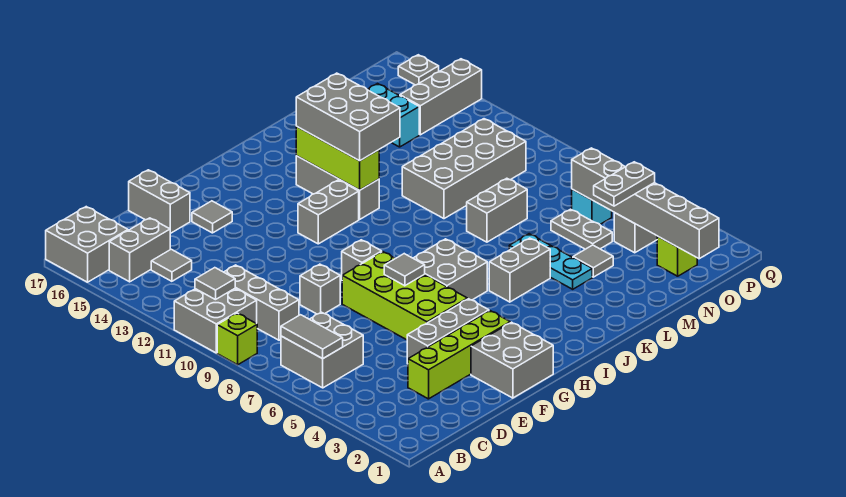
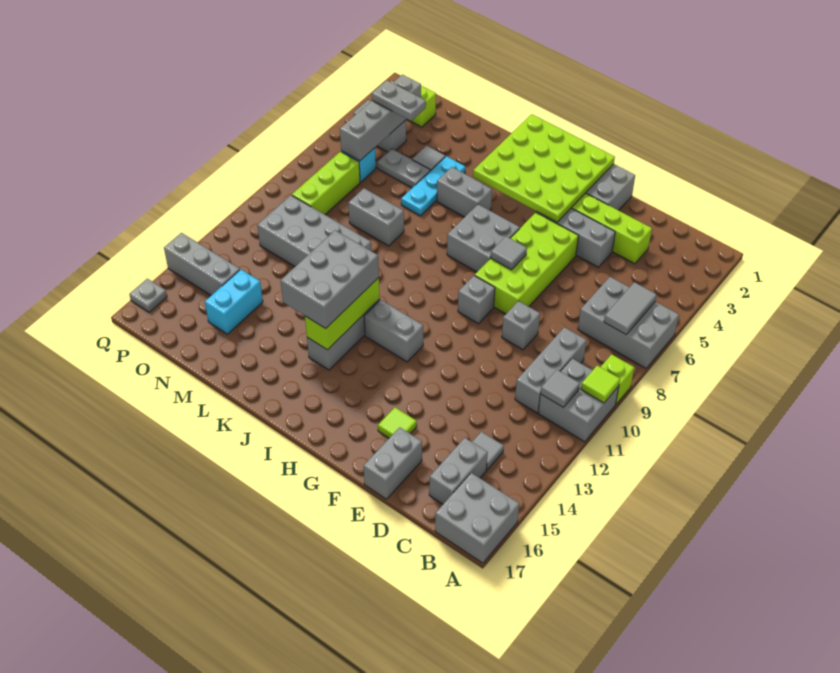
none -> lime 1x1 tile [581,366,620,403]
grey 2x2 brick [281,312,363,388] -> grey 2x3 brick [578,277,679,368]
grey 1x2 brick [109,218,170,282] -> grey 1x2 brick turned to [429,438,488,504]
grey 1x1 tile [192,201,232,233] -> lime 1x1 tile [378,407,417,438]
none -> lime 4x4 plate [473,114,615,222]
grey 1x2 plate [551,209,612,249] -> grey 1x2 plate turned to [377,149,430,188]
grey 1x6 brick [572,148,719,259] -> grey 1x4 brick [340,75,421,161]
none -> lime 1x3 brick [292,152,360,214]

